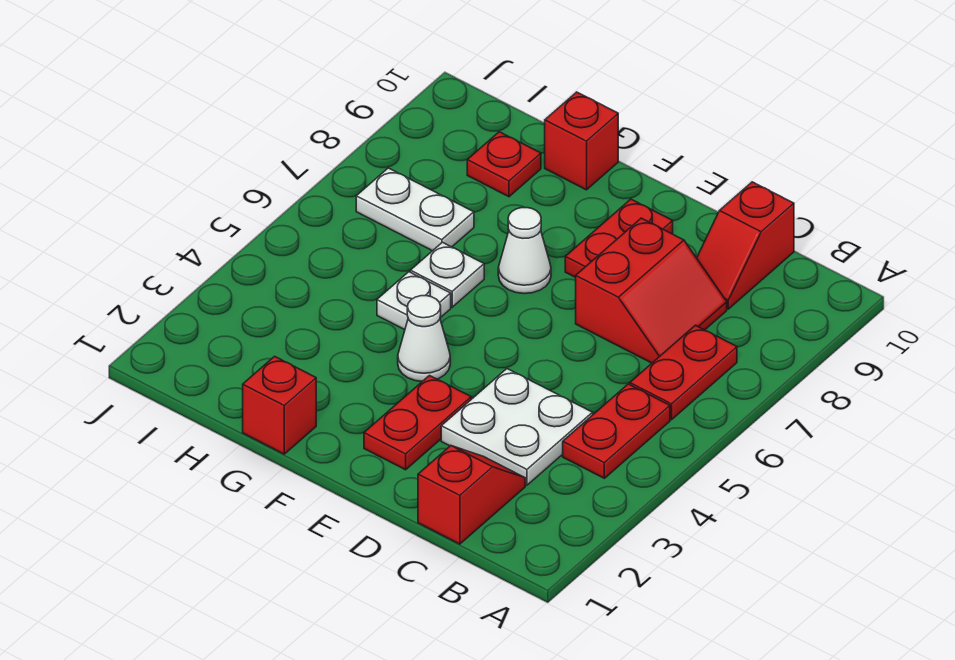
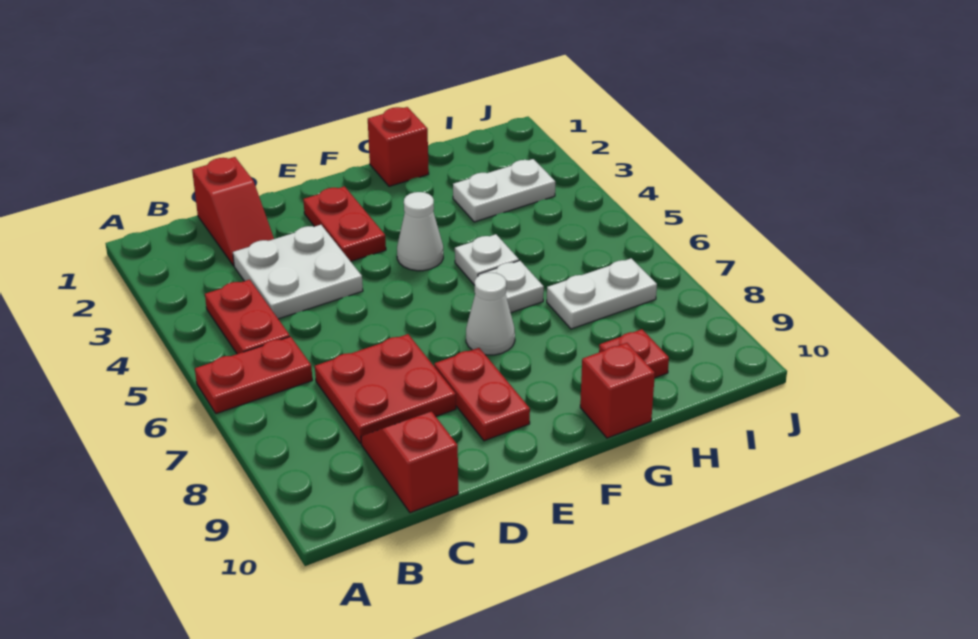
red 1x2 plate [630,325,737,420] -> red 1x2 plate turned to [195,337,312,414]
red 2x2 slope [576,218,727,363] -> red 2x2 plate [315,334,456,444]
none -> white 1x2 plate [453,159,555,222]

